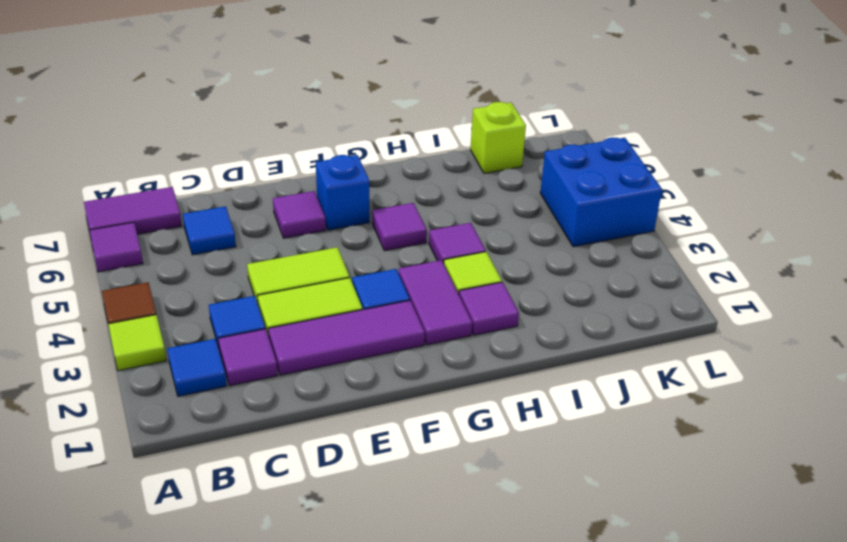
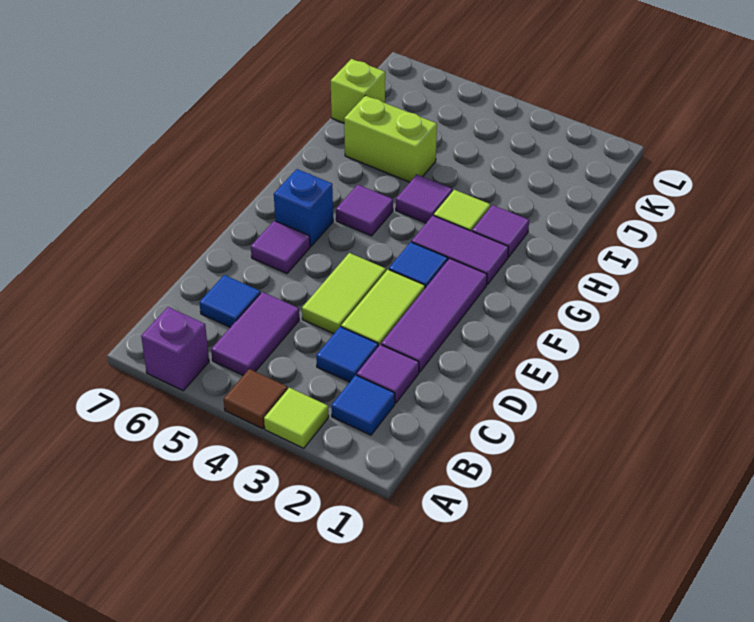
purple 1x1 tile [89,222,143,272] -> purple 1x1 brick [141,307,209,390]
purple 1x2 tile [84,187,182,234] -> purple 1x2 tile moved to [211,292,299,375]
none -> lime 1x2 brick [344,96,437,182]
blue 2x2 brick [540,137,662,247] -> none

